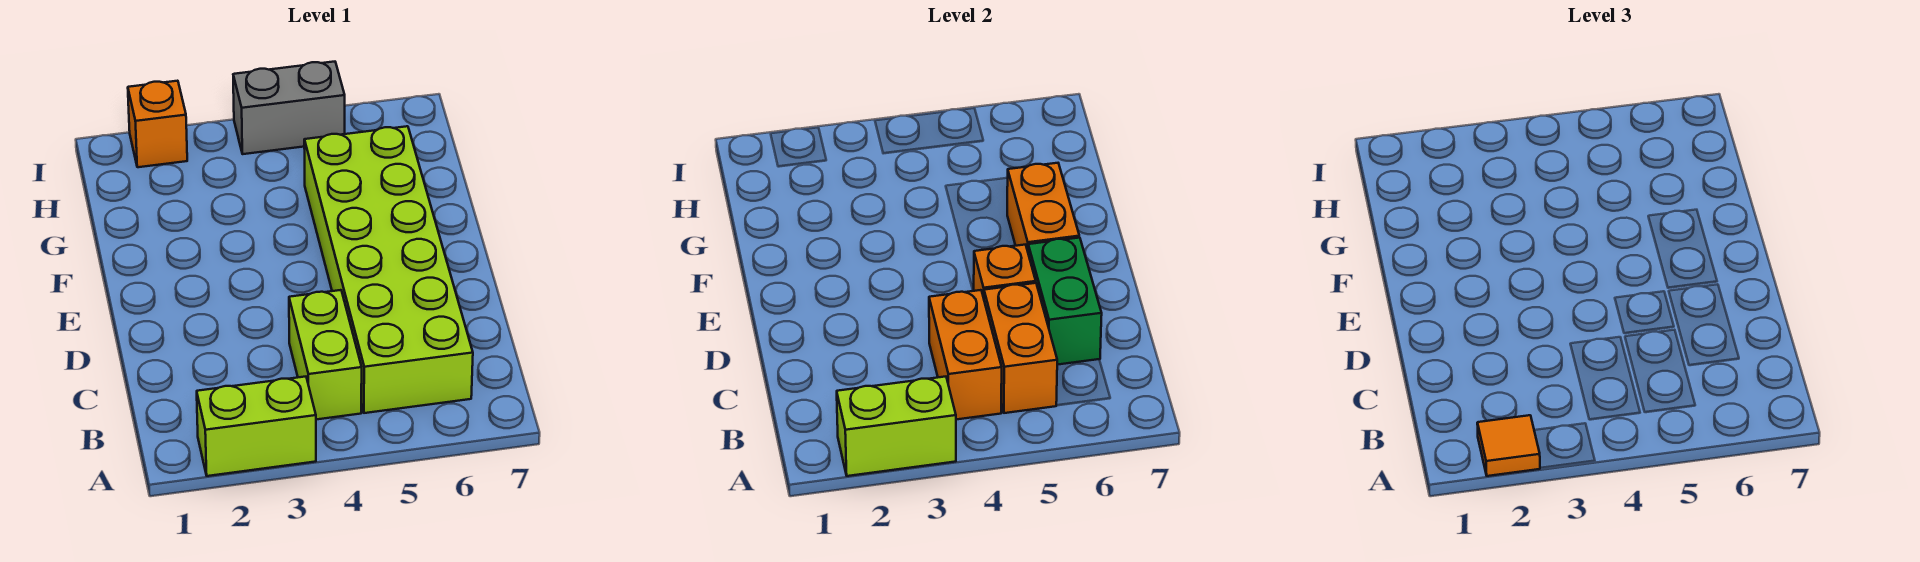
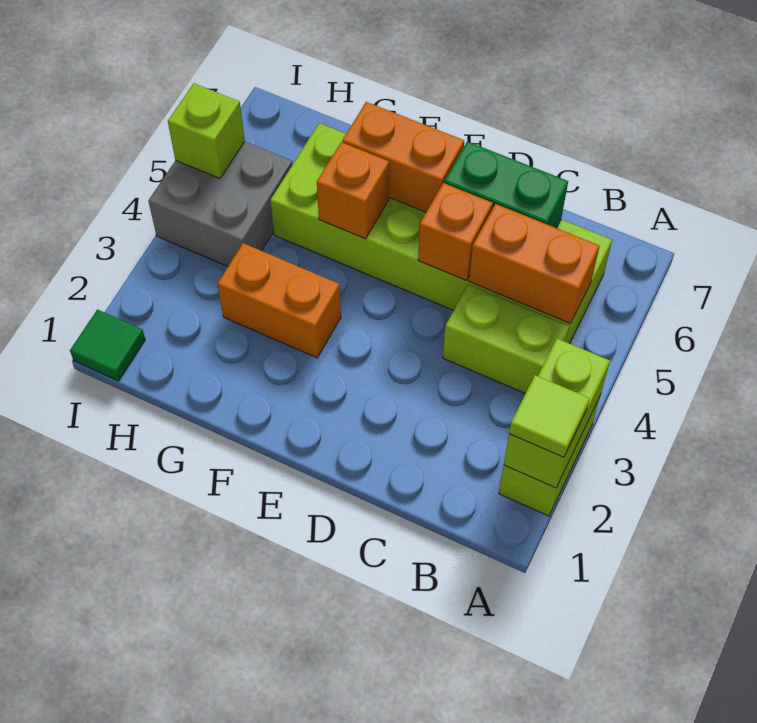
orange 1x1 tile [1477,415,1540,476] -> lime 1x1 tile [509,375,590,457]
orange 1x2 brick [929,290,1002,420] -> orange 1x2 brick moved to [218,243,341,358]
none -> green 1x1 tile [70,310,145,381]
orange 1x1 brick [128,81,187,167] -> orange 1x1 brick moved to [317,142,389,239]
grey 1x2 brick [233,62,345,154] -> grey 2x2 brick [148,142,292,266]
none -> lime 1x1 brick [168,83,245,178]

